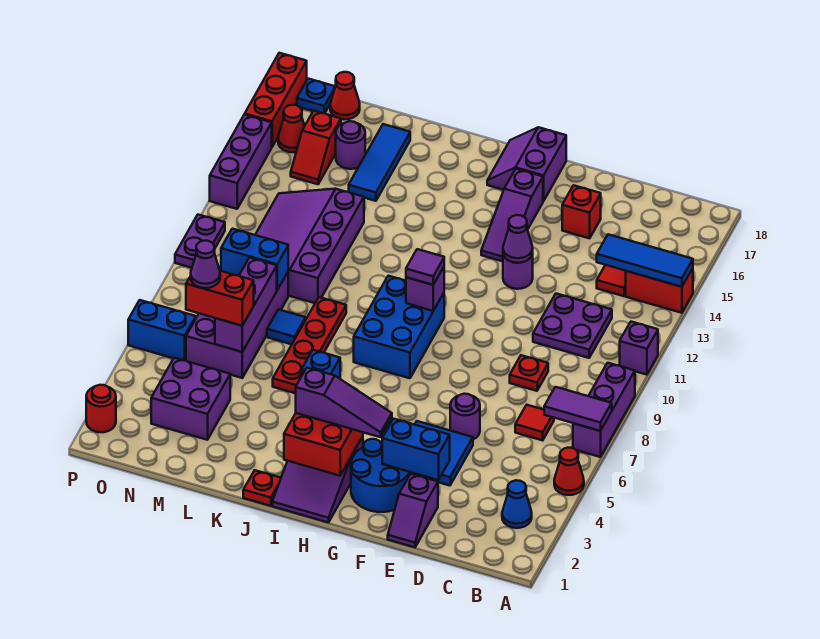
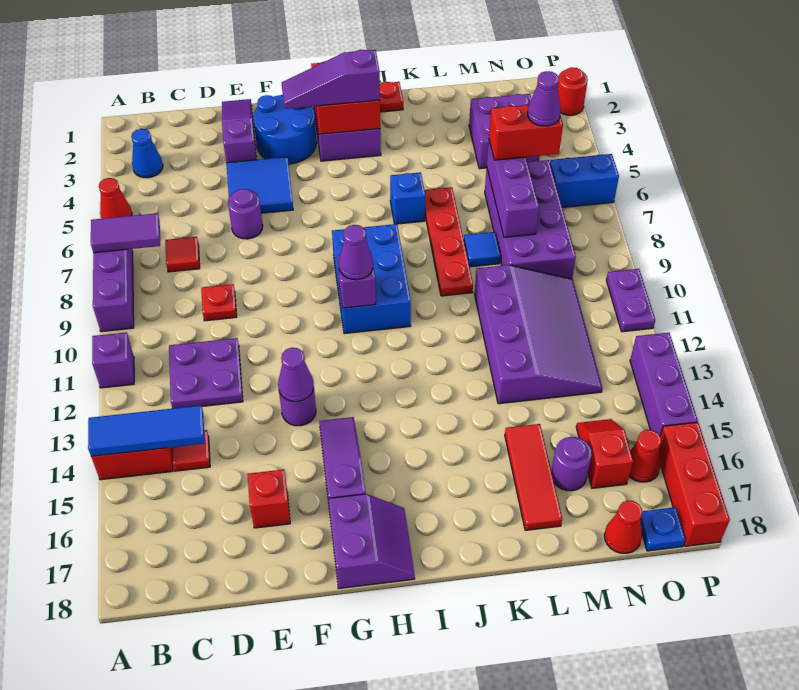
purple 1x2 slope [388,474,438,547] -> purple 1x3 slope [222,99,256,163]
blue 1x2 brick [382,419,450,480] -> none
purple 1x1 tile [406,249,444,285] -> purple 1x1 cone [339,225,373,280]
blue 1x3 tile [349,124,410,201] -> red 1x3 tile [505,424,562,530]
blue 1x2 brick [221,229,288,290] -> none

